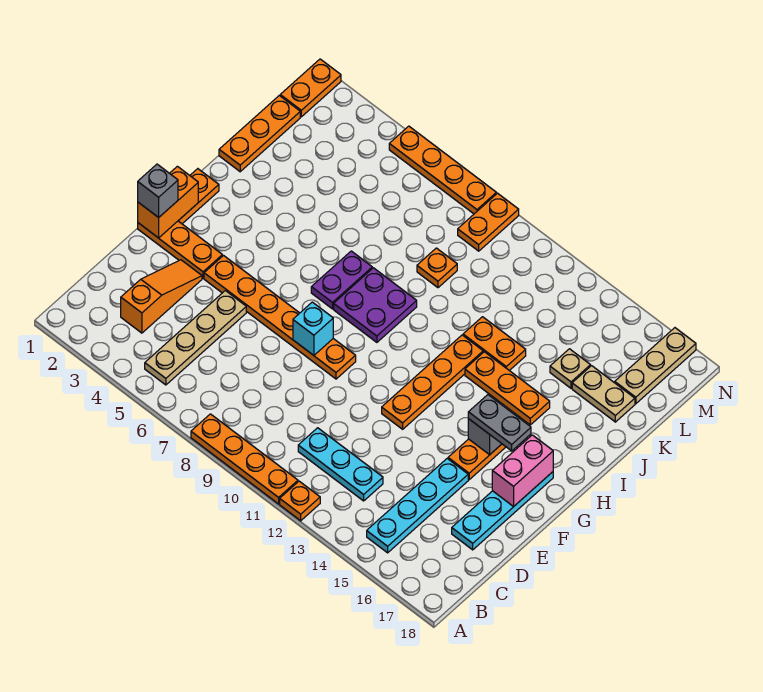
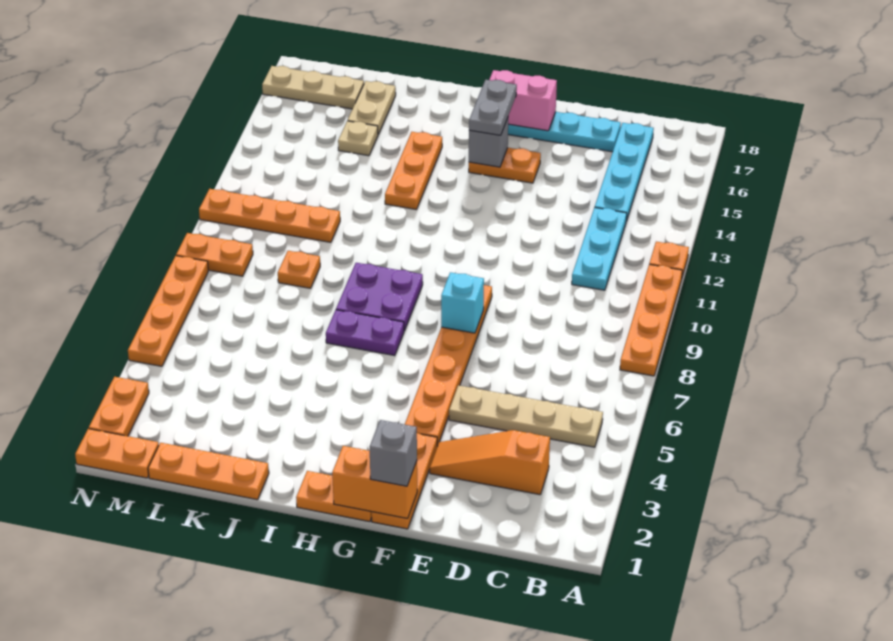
cyan 1x4 plate [367,459,468,553] -> cyan 1x4 plate turned to [595,123,654,221]
orange 1x4 plate [382,335,483,429] -> orange 1x4 plate moved to [199,189,340,242]
orange 1x2 plate [463,317,526,371] -> orange 1x2 plate moved to [89,377,149,436]

